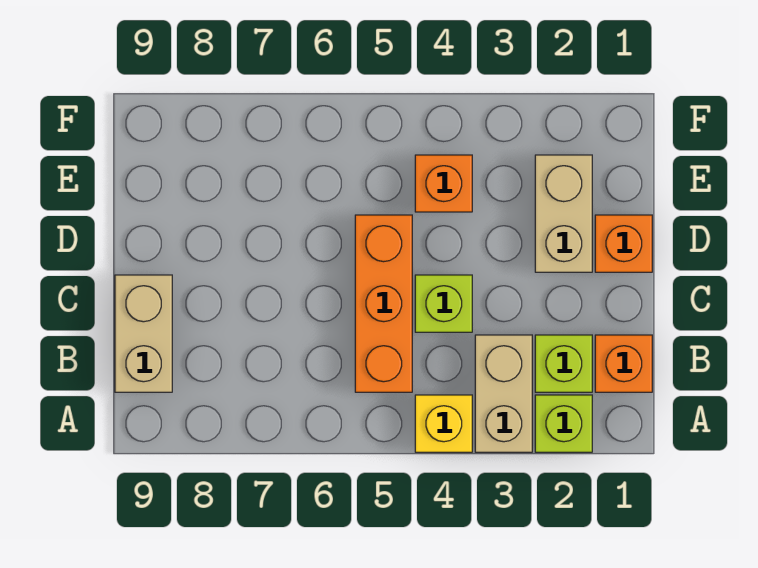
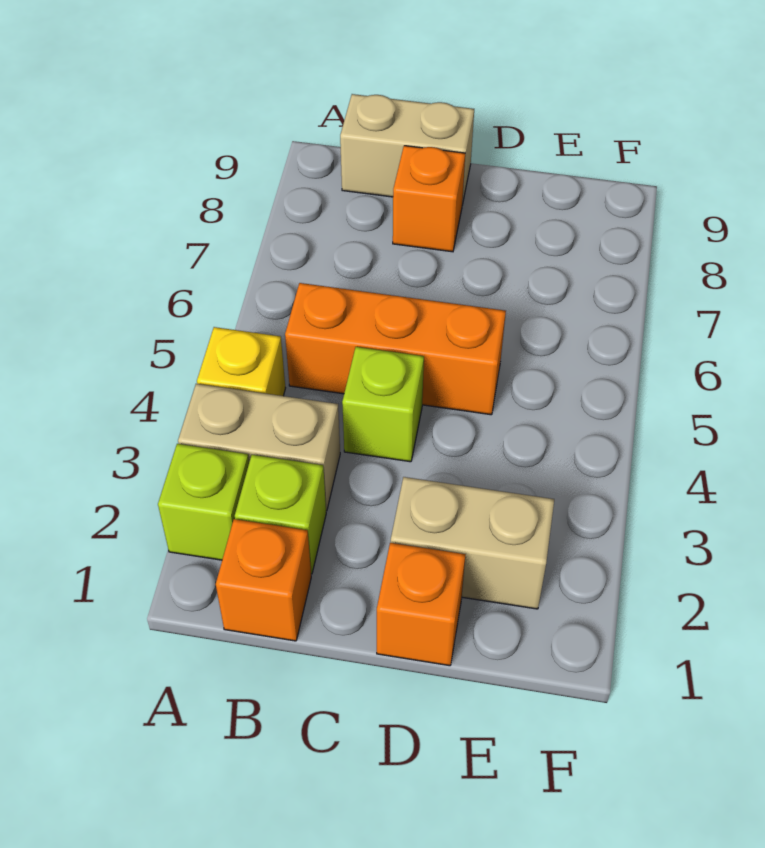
orange 1x1 brick [415,155,472,212] -> orange 1x1 brick moved to [393,146,465,252]

